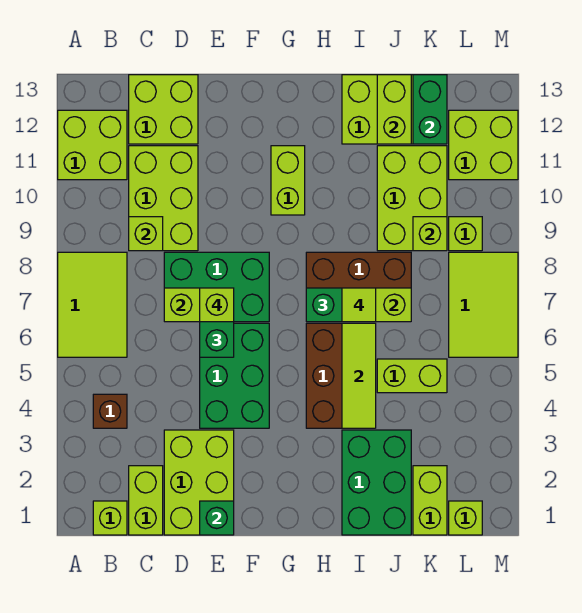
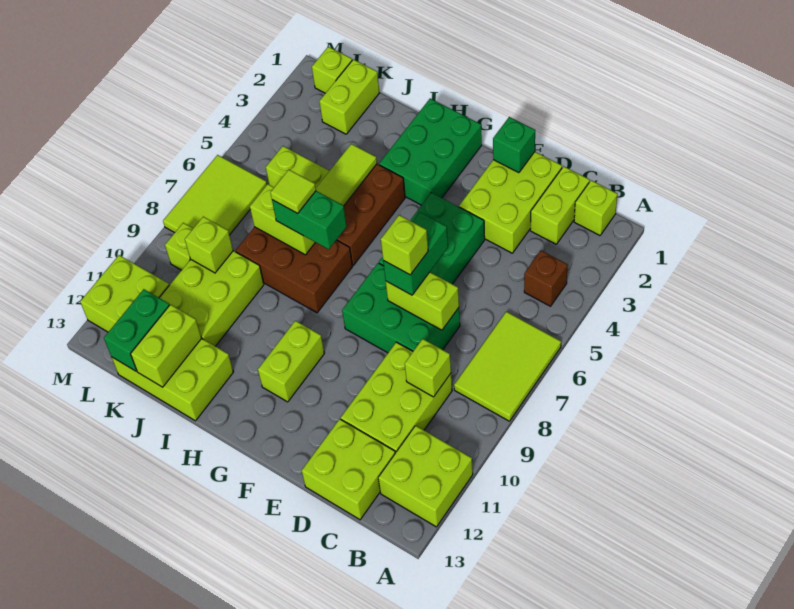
green 2x3 brick [342,430,411,535] -> green 2x3 brick moved to [379,99,482,205]

